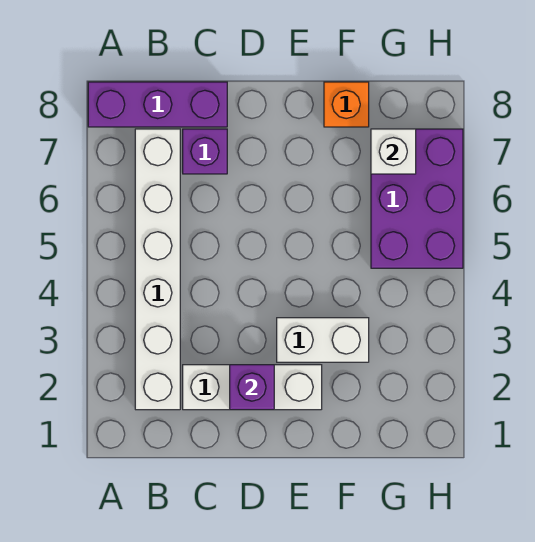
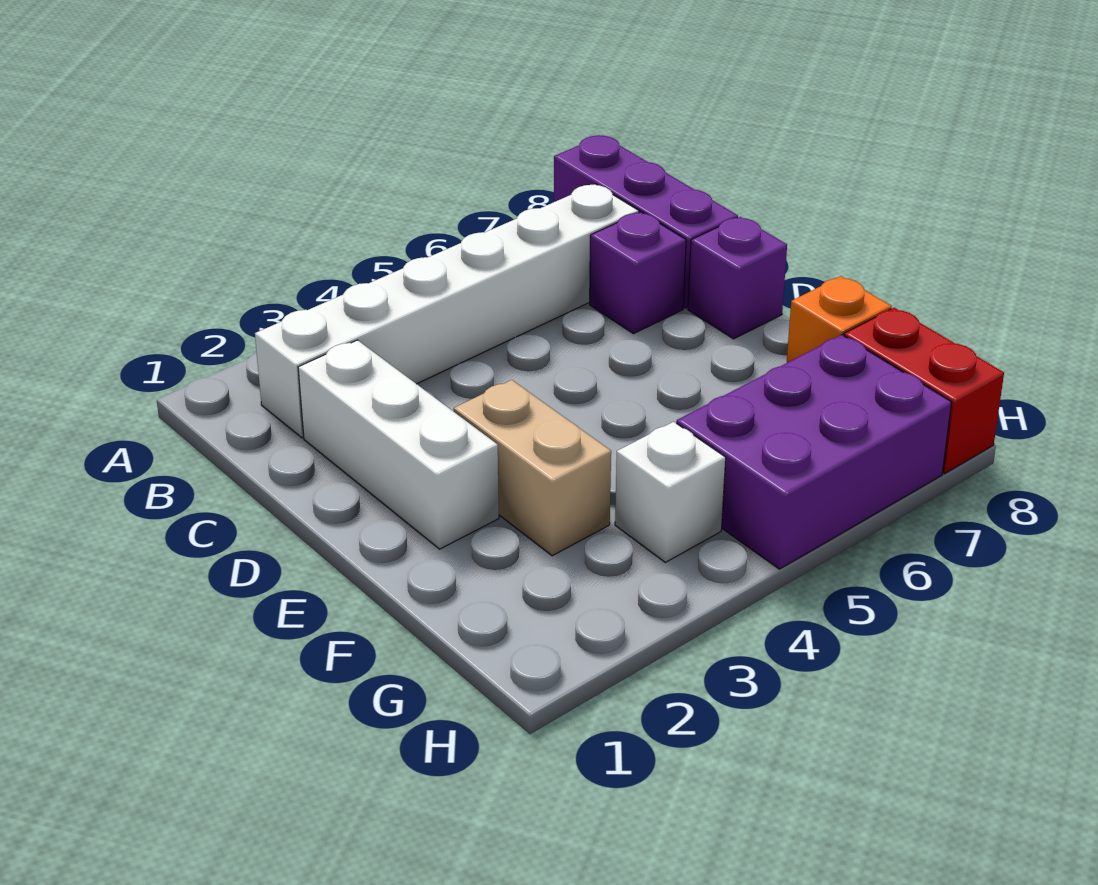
purple 1x1 brick [230,365,274,410] -> purple 1x1 brick moved to [688,217,787,339]
white 1x2 brick [277,318,369,362] -> tan 1x2 brick [454,380,611,556]
white 1x1 brick [371,129,416,174] -> white 1x1 brick moved to [615,422,726,562]
none -> red 1x2 brick [844,308,1004,473]

